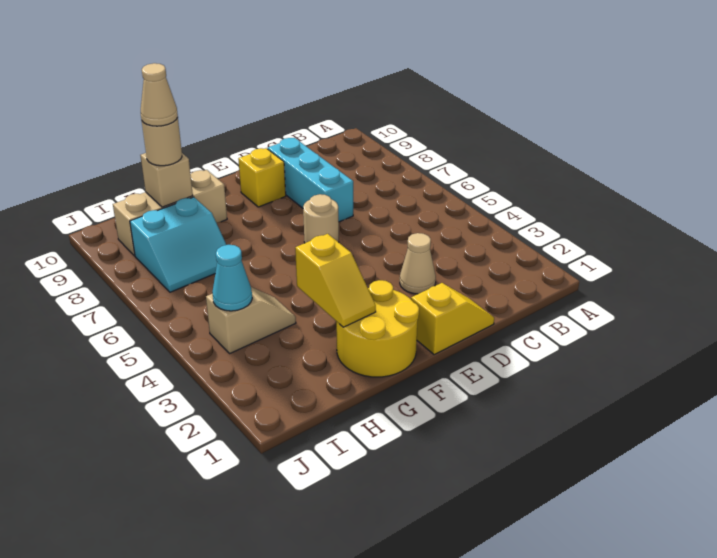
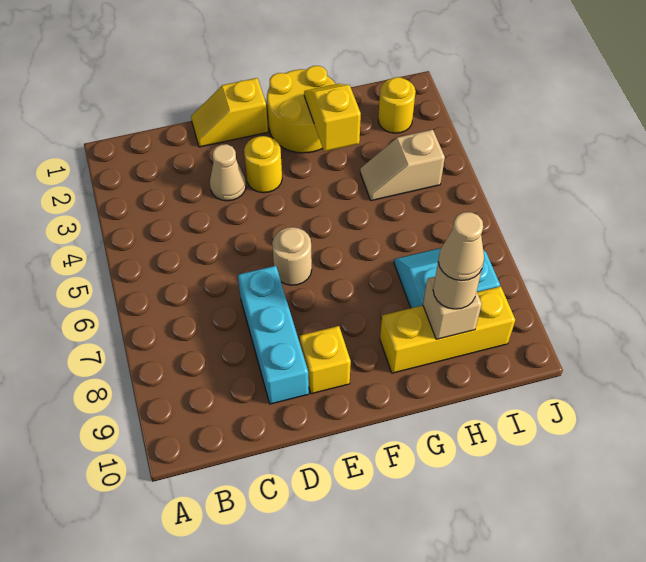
none -> yellow 1x1 round brick [244,136,282,193]
tan 1x3 brick [113,170,227,256] -> yellow 1x3 brick [380,286,515,373]
none -> yellow 1x1 round brick [378,77,416,133]
cyan 1x1 cone [212,245,252,311] -> none

